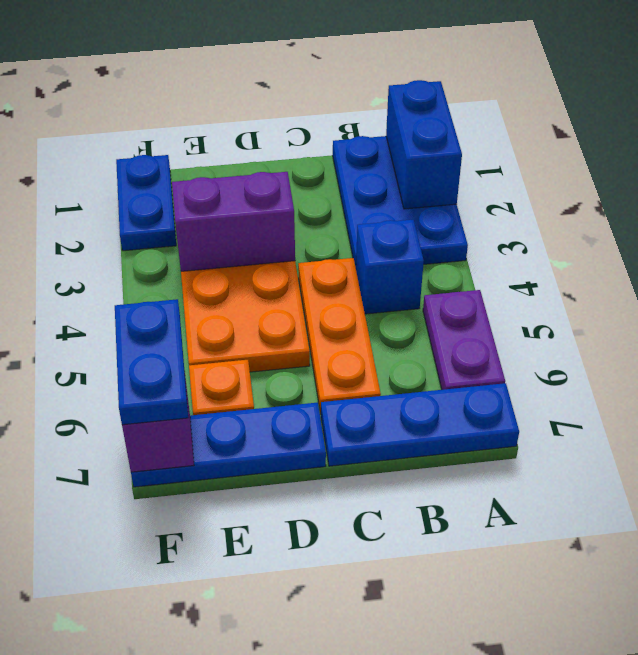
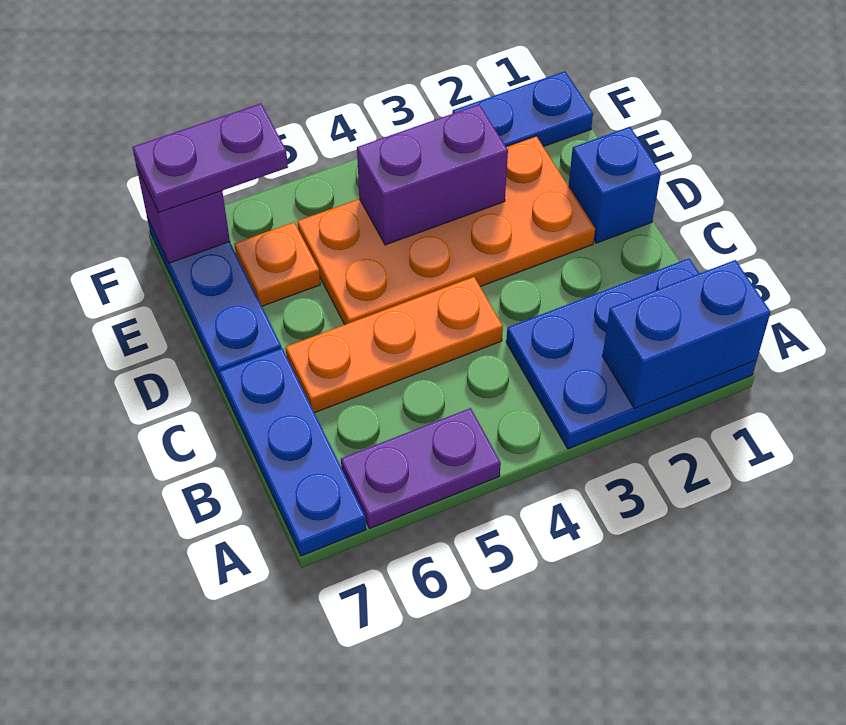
blue 1x1 brick [356,220,424,314] -> blue 1x1 brick moved to [569,127,661,243]
purple 1x2 brick [172,172,295,271] -> purple 1x2 brick turned to [357,105,508,245]
blue 1x2 plate [115,299,188,425] -> purple 1x2 plate [132,104,288,212]

